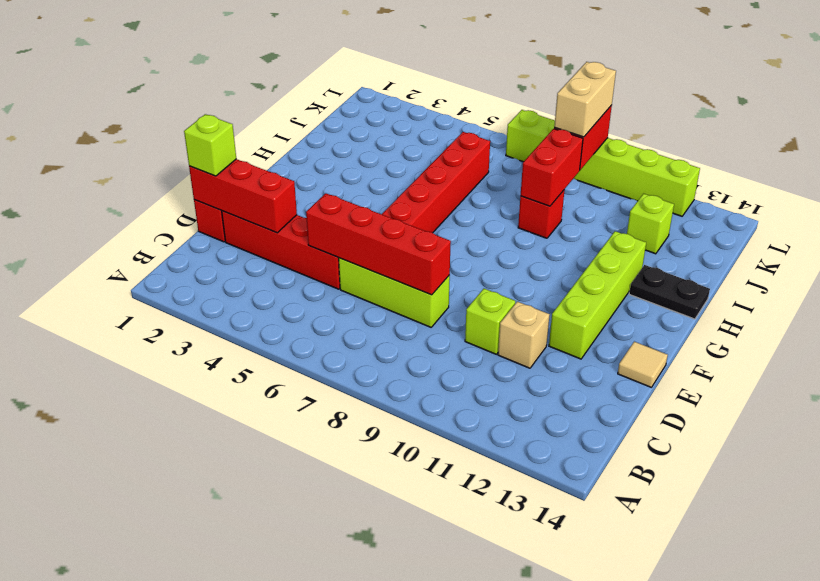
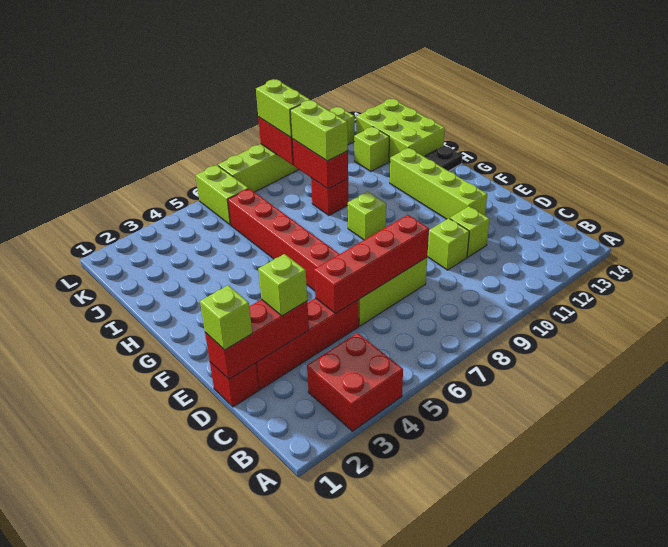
none -> red 2x2 brick [307,333,403,431]
none -> lime 1x1 brick [258,254,307,316]
tan 1x1 brick [498,302,550,368] -> lime 1x1 brick [450,206,490,257]
tan 1x1 tile [618,342,668,387] -> none
none -> lime 1x1 brick [348,192,386,240]
none -> lime 1x2 brick [290,100,348,161]
none -> lime 2x3 brick [356,99,445,161]
none -> lime 1x2 brick [196,165,249,225]
tan 1x2 brick [554,62,616,137] -> lime 1x2 brick [256,79,310,138]

